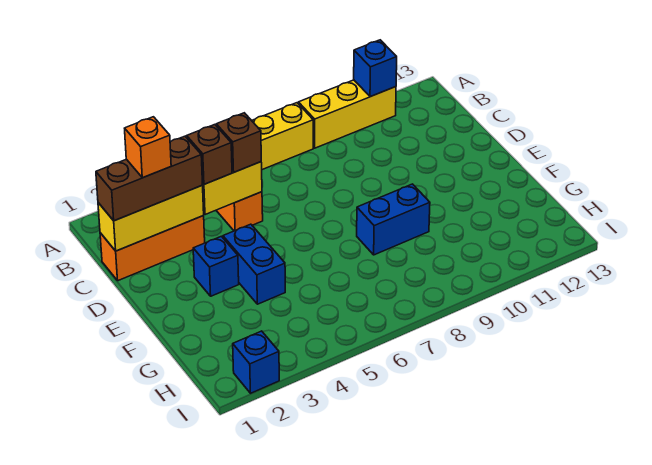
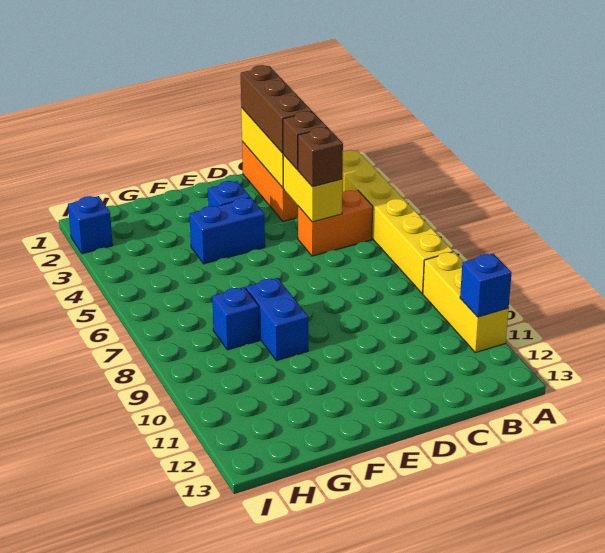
orange 1x1 brick [125,117,171,178] -> none
none -> blue 1x1 brick [212,287,259,350]

